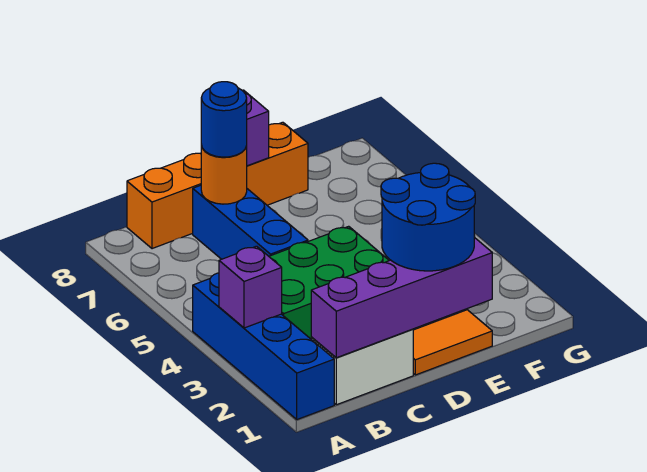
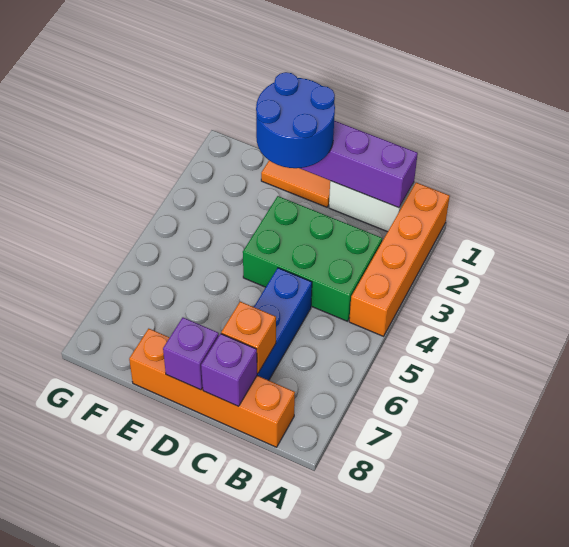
blue 1x4 brick [193,273,334,419] -> orange 1x4 brick [349,183,450,336]
purple 1x1 brick [219,246,282,328] -> purple 1x1 brick moved to [201,334,257,406]
orange 1x1 round brick [201,145,247,204] -> orange 1x1 brick [221,302,276,374]
blue 1x1 round brick [201,82,247,157] -> none

